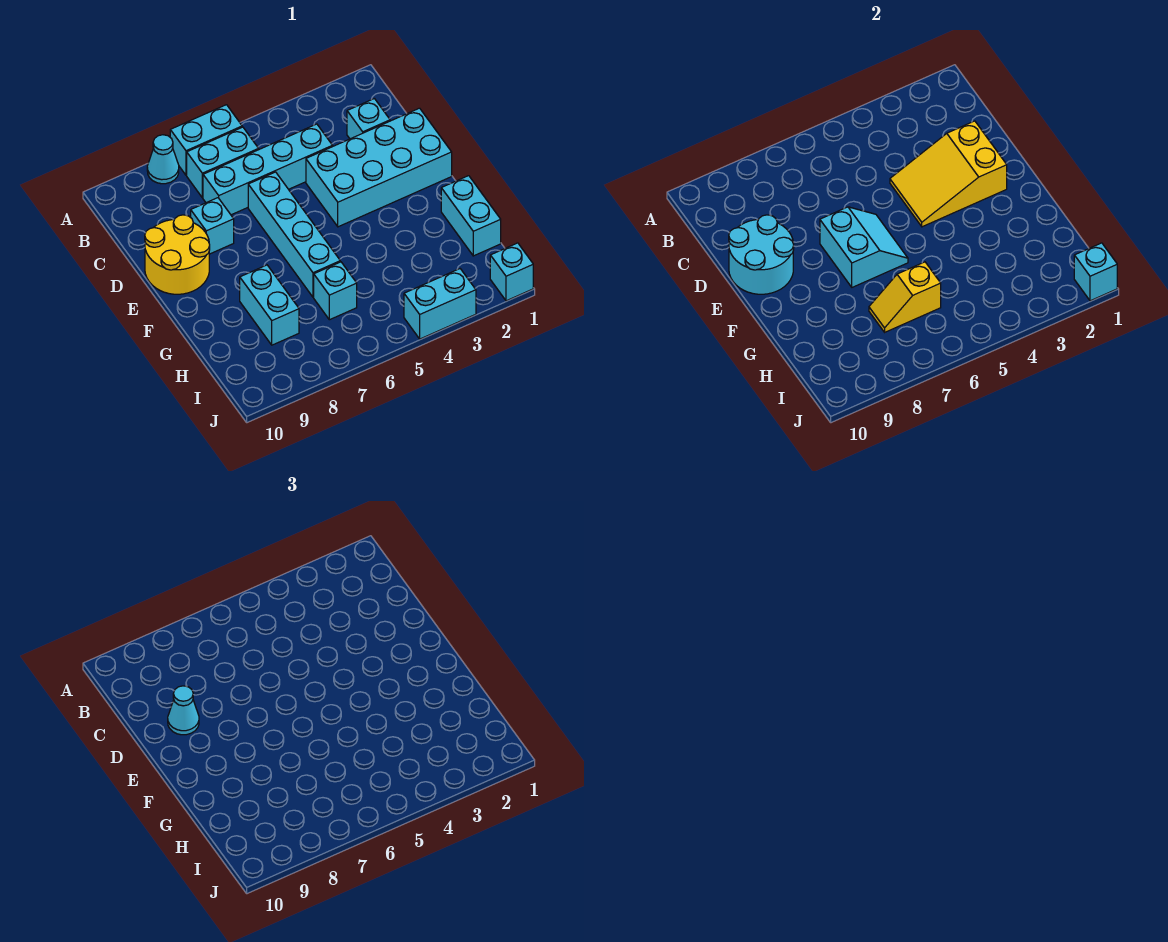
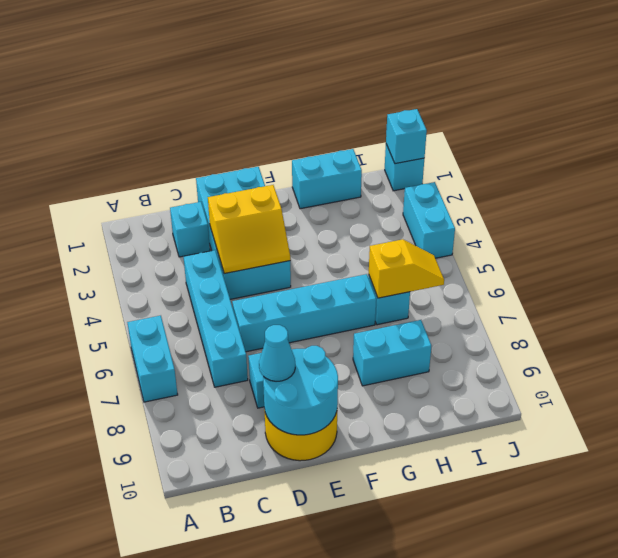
cyan 1x1 cone [147,135,179,184] -> none
cyan 1x2 brick [187,127,259,198] -> none
yellow 2x3 slope [890,121,1007,227] -> yellow 2x2 slope [208,185,290,274]
cyan 2x2 slope [820,207,908,287] -> none
yellow 1x2 slope [869,262,941,332] -> yellow 1x2 slope turned to [369,239,444,298]

